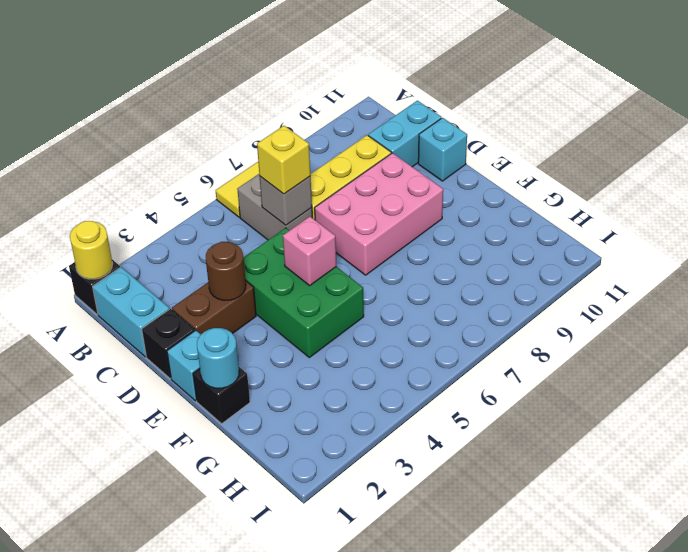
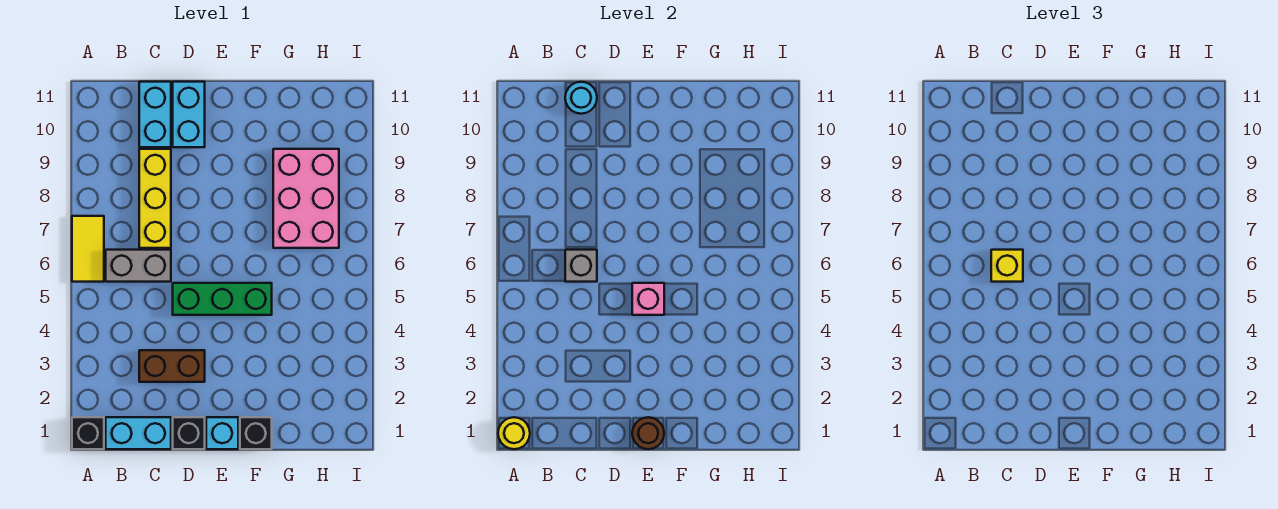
brown 1x2 brick [172,281,256,334] -> brown 1x2 brick turned to [139,350,205,382]
brown 1x1 round brick [206,242,246,300] -> brown 1x1 round brick moved to [632,417,664,449]
green 2x3 brick [243,228,364,358] -> green 1x3 brick [173,283,272,315]
pink 2x3 brick [315,153,443,275] -> pink 2x3 brick moved to [273,149,339,248]
cyan 1x1 brick [418,118,467,181] -> cyan 1x2 brick [173,82,205,147]
cyan 1x1 round brick [197,328,239,388] -> cyan 1x1 round brick moved to [565,82,597,114]

